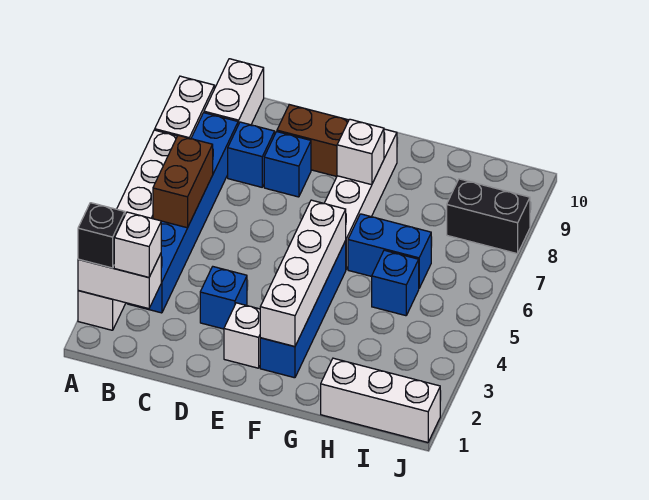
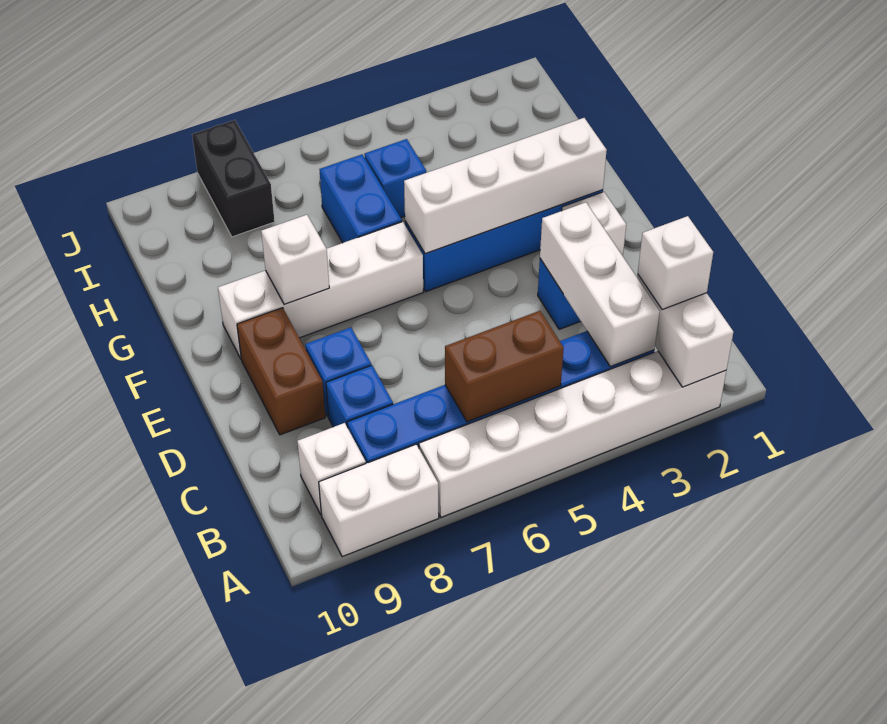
black 1x1 brick [78,203,125,268] -> none
white 1x2 brick [204,59,264,125] -> white 1x1 brick [297,423,366,515]
white 1x3 brick [321,358,440,442] -> white 1x3 brick moved to [540,202,660,366]

